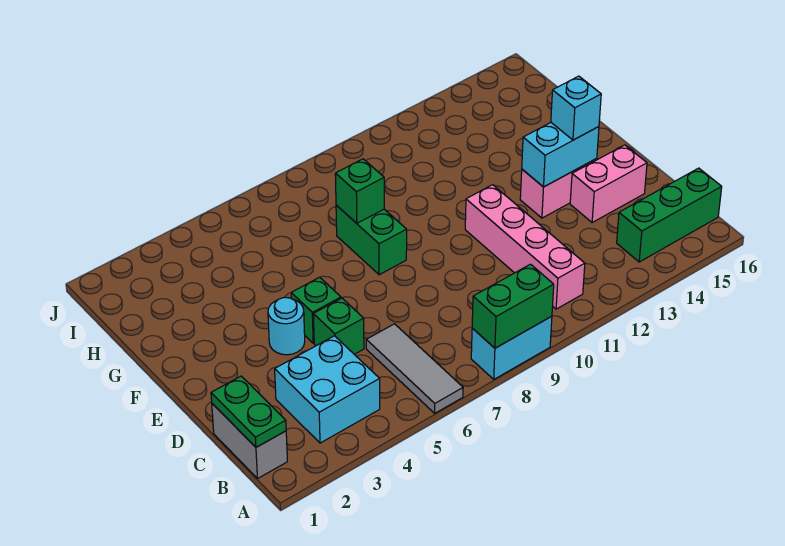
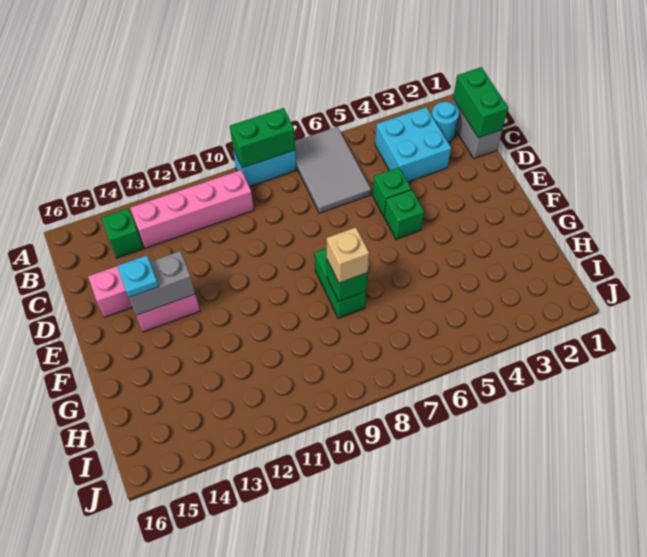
grey 1x3 tile [366,324,463,413] -> grey 2x3 tile [295,127,371,213]
green 1x2 plate [211,376,286,447] -> green 1x2 brick [453,67,508,138]
pink 1x4 brick [465,185,585,309] -> pink 1x4 brick turned to [130,170,254,248]
green 1x3 brick [617,168,722,262] -> green 1x1 brick [101,208,143,258]
cyan 1x1 round brick [268,297,305,355] -> cyan 1x1 round brick moved to [432,102,459,142]
cyan 1x2 brick [522,123,599,187] -> grey 1x2 brick [129,251,195,315]
cyan 1x1 brick [551,76,601,140] -> cyan 1x1 plate [117,255,159,297]
none -> tan 1x1 brick [327,227,369,283]

